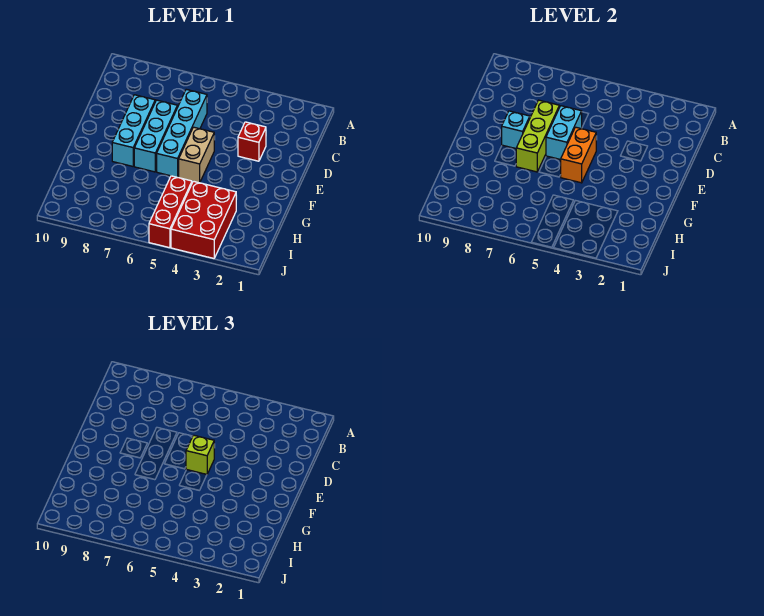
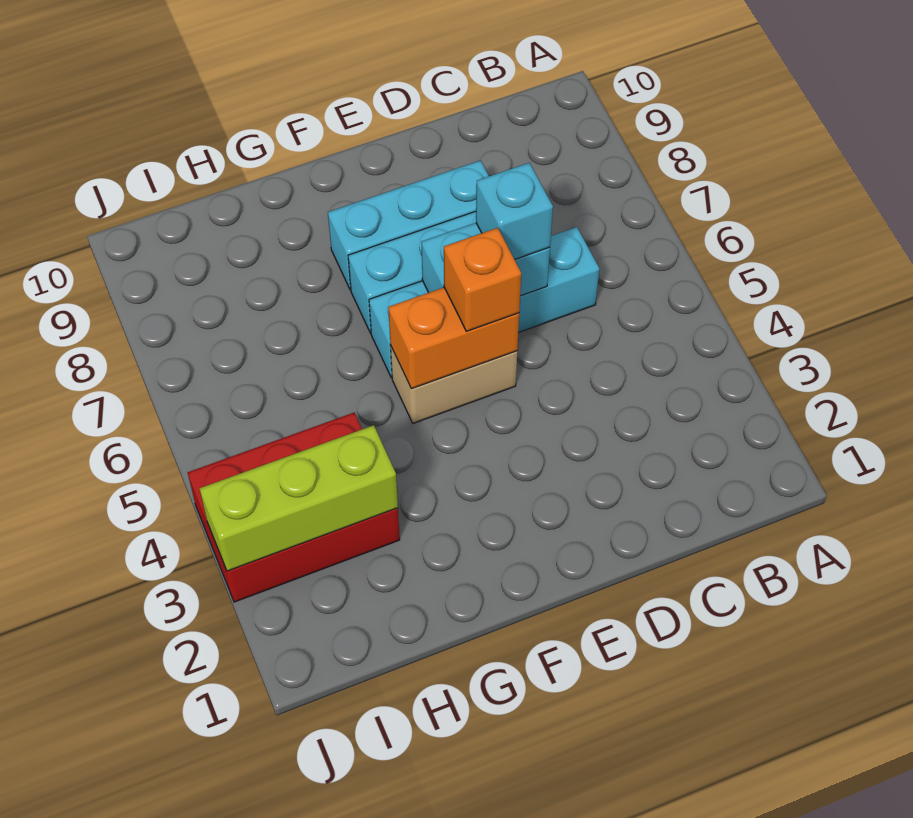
red 1x1 brick [238,122,266,161] -> none
lime 1x3 brick [516,100,559,172] -> lime 1x3 brick moved to [199,425,398,571]
lime 1x1 brick [186,435,214,474] -> orange 1x1 brick [444,228,521,331]
cyan 1x1 brick [502,111,530,148] -> cyan 1x1 brick moved to [476,163,553,259]
red 1x3 brick [149,176,192,248] -> none

